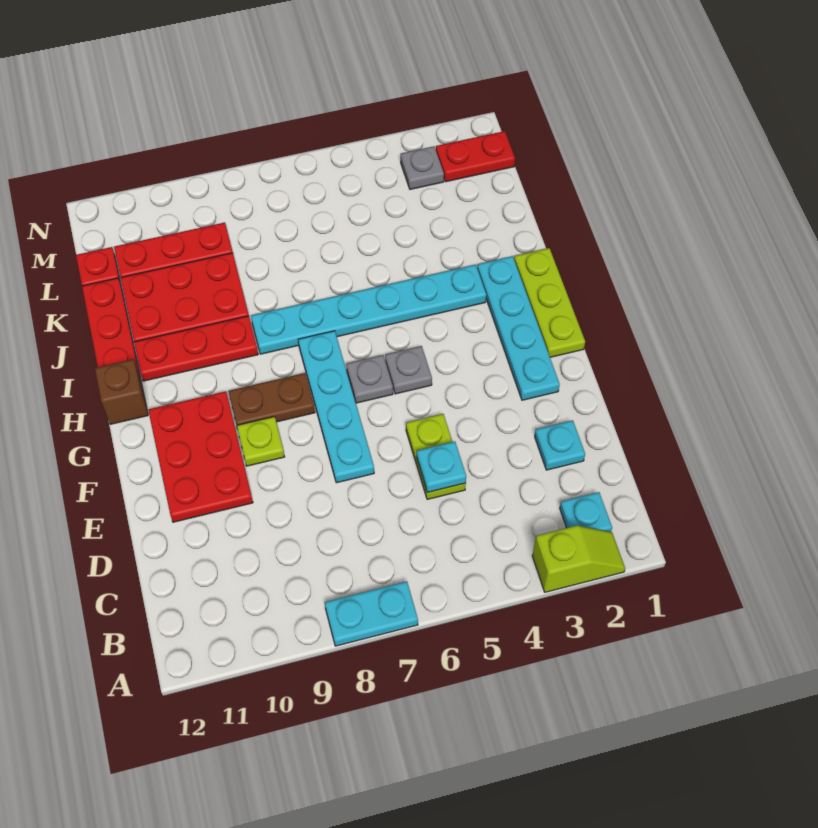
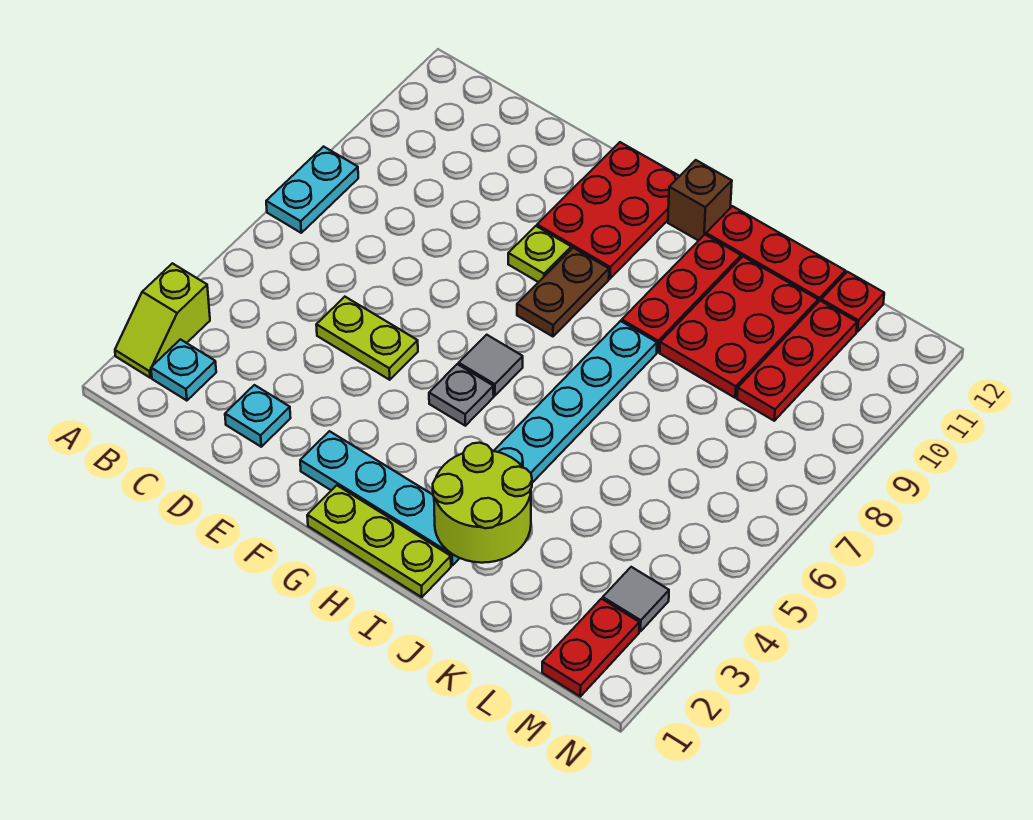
cyan 1x1 plate [417,441,466,492] -> none
cyan 1x4 plate [298,331,374,483] -> none
red 2x3 plate [148,391,253,522] -> red 2x3 plate turned to [537,142,679,279]
grey 1x1 plate [346,355,393,403] -> grey 1x1 tile [459,335,523,396]
none -> lime 2x2 round brick [433,443,532,563]
grey 1x1 plate [401,146,444,189] -> grey 1x1 tile [603,567,669,632]

